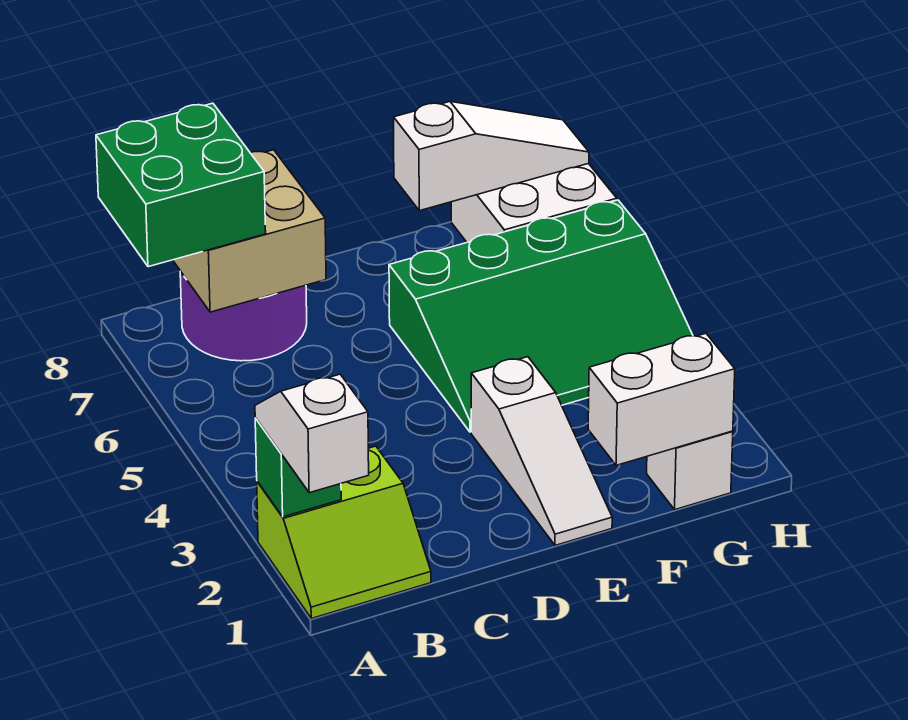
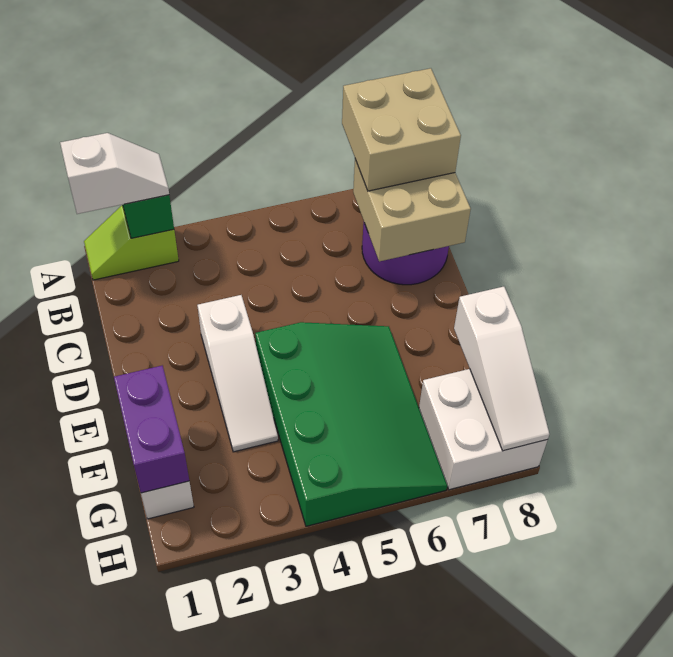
lime 2x2 slope [257,446,431,618] -> lime 1x2 slope [84,205,179,280]
green 2x2 brick [96,103,266,267] -> tan 2x2 brick [342,68,461,191]
white 1x3 slope [471,357,612,545] -> white 1x3 slope turned to [197,295,278,452]
green 3x4 slope [389,200,693,432] -> green 3x4 slope turned to [255,322,447,526]
white 1x2 brick [588,333,735,465] -> purple 1x2 brick [114,366,189,493]

